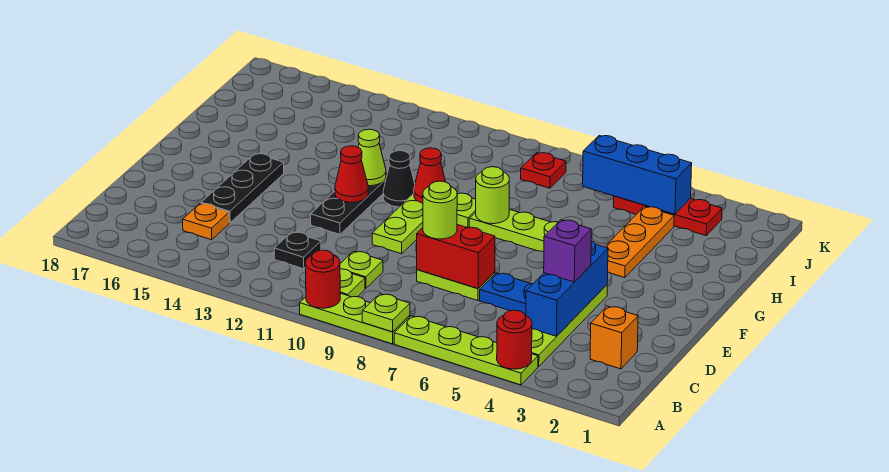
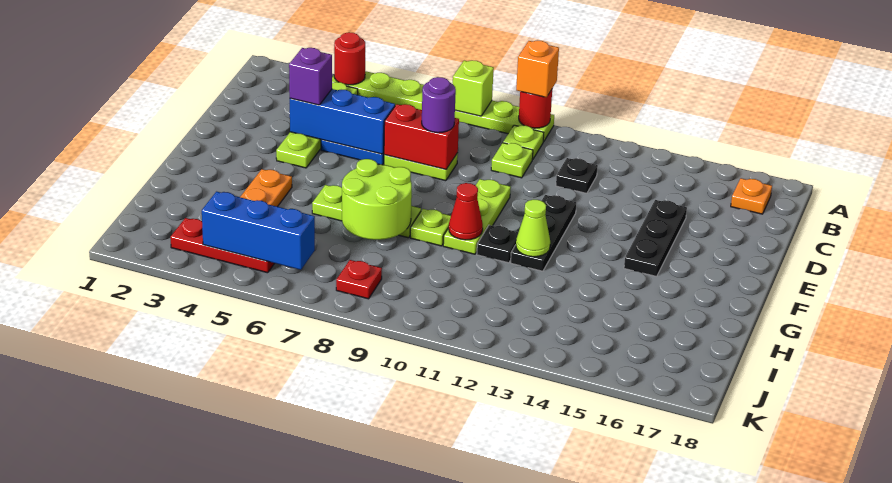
lime 1x1 plate [362,294,410,332] -> lime 1x1 brick [453,60,494,116]
orange 1x1 brick [590,306,638,369] -> orange 1x1 brick moved to [516,41,559,97]
blue 1x3 brick [526,241,608,336] -> blue 1x3 brick turned to [290,89,395,154]
orange 1x1 plate [183,203,229,240] -> orange 1x1 plate moved to [731,178,772,214]
lime 1x1 round brick [423,181,457,239] -> purple 1x1 round brick [422,77,456,133]
red 1x1 cone [335,146,368,202] -> none
lime 1x1 round brick [476,167,509,224] -> lime 2x2 round brick [342,159,412,240]
black 1x1 cone [383,151,415,207] -> black 1x1 plate [477,225,518,263]

